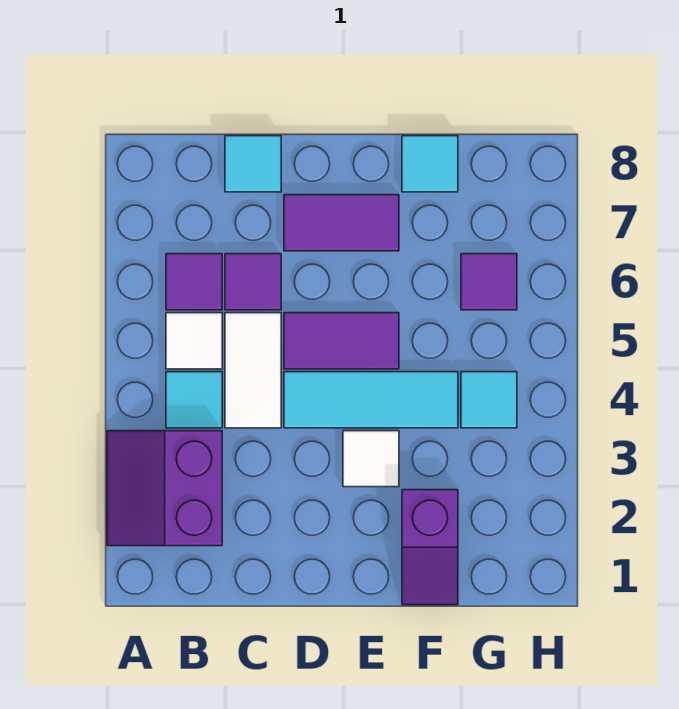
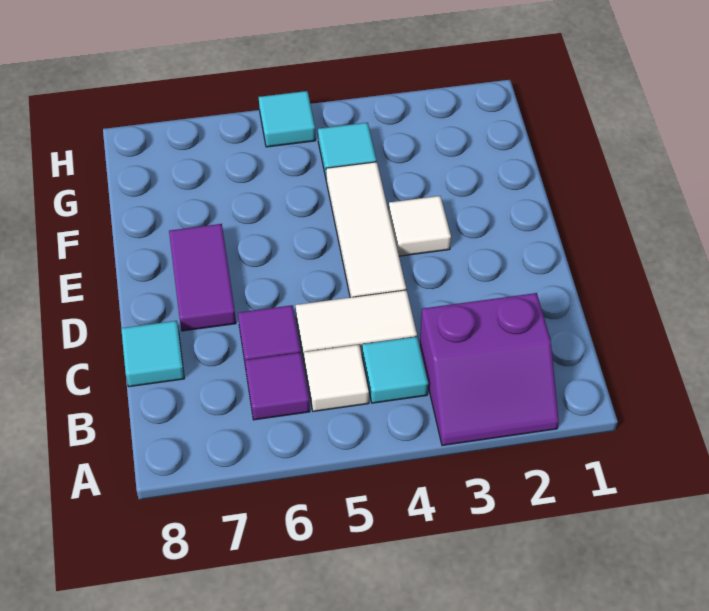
cyan 1x3 tile [284,372,458,428] -> white 1x3 tile [326,162,406,297]
purple 1x2 tile [284,313,399,369] -> none
purple 1x2 slope [402,490,458,605] -> none
cyan 1x1 tile [402,136,458,192] -> cyan 1x1 tile moved to [259,91,316,147]
purple 1x1 tile [461,254,517,310] -> none

